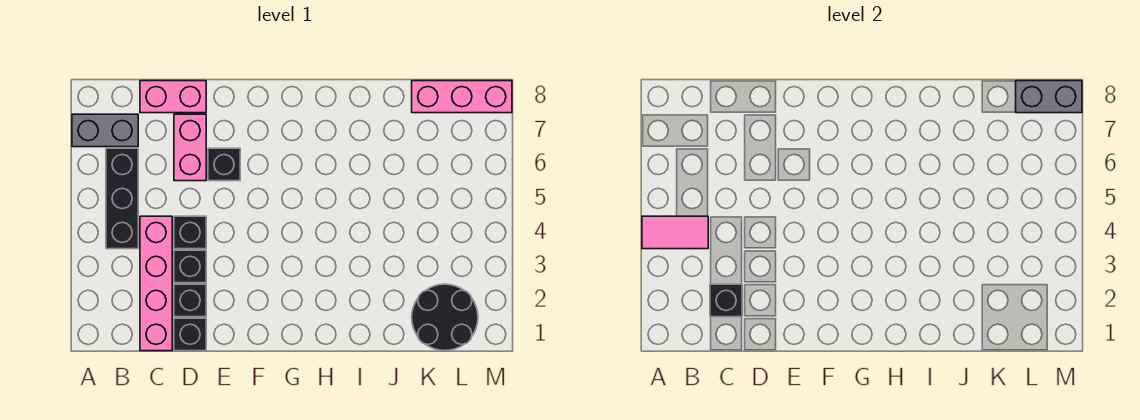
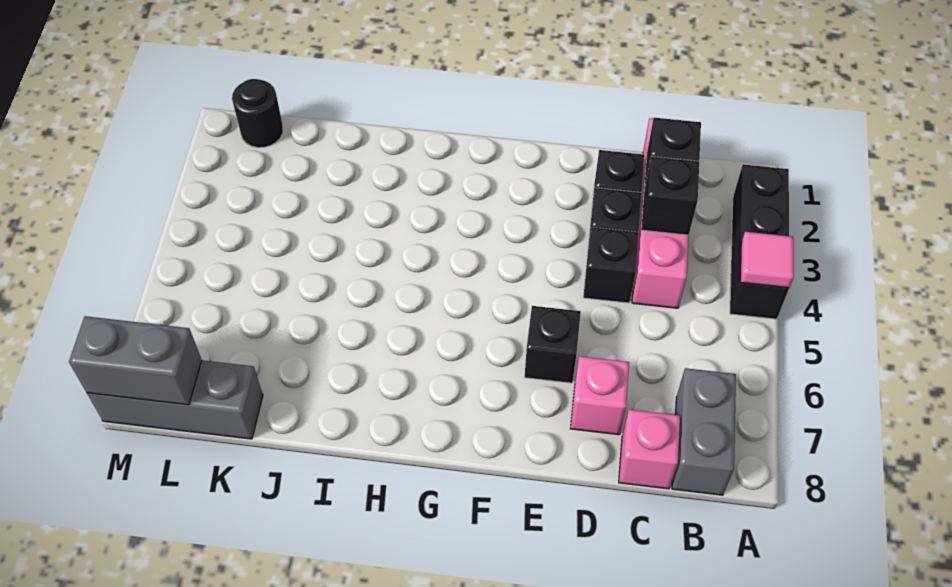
pink 1x2 tile [642,216,708,249] -> pink 1x1 tile [740,232,794,288]
grey 1x2 brick [72,114,138,147] -> grey 1x2 brick turned to [672,368,736,495]
black 1x3 brick [106,148,138,249] -> black 1x3 brick moved to [730,164,789,319]
pink 1x2 brick [140,81,206,113] -> pink 1x1 brick [619,410,680,489]
black 1x1 brick [174,318,206,351] -> black 1x1 brick moved to [641,156,699,235]
pink 1x2 brick [174,114,206,181] -> pink 1x1 brick [570,356,629,435]
black 2x2 round brick [412,284,478,351] -> black 1x1 round brick [232,79,283,148]
pink 1x3 brick [412,81,512,113] -> grey 1x3 brick [87,360,263,439]

